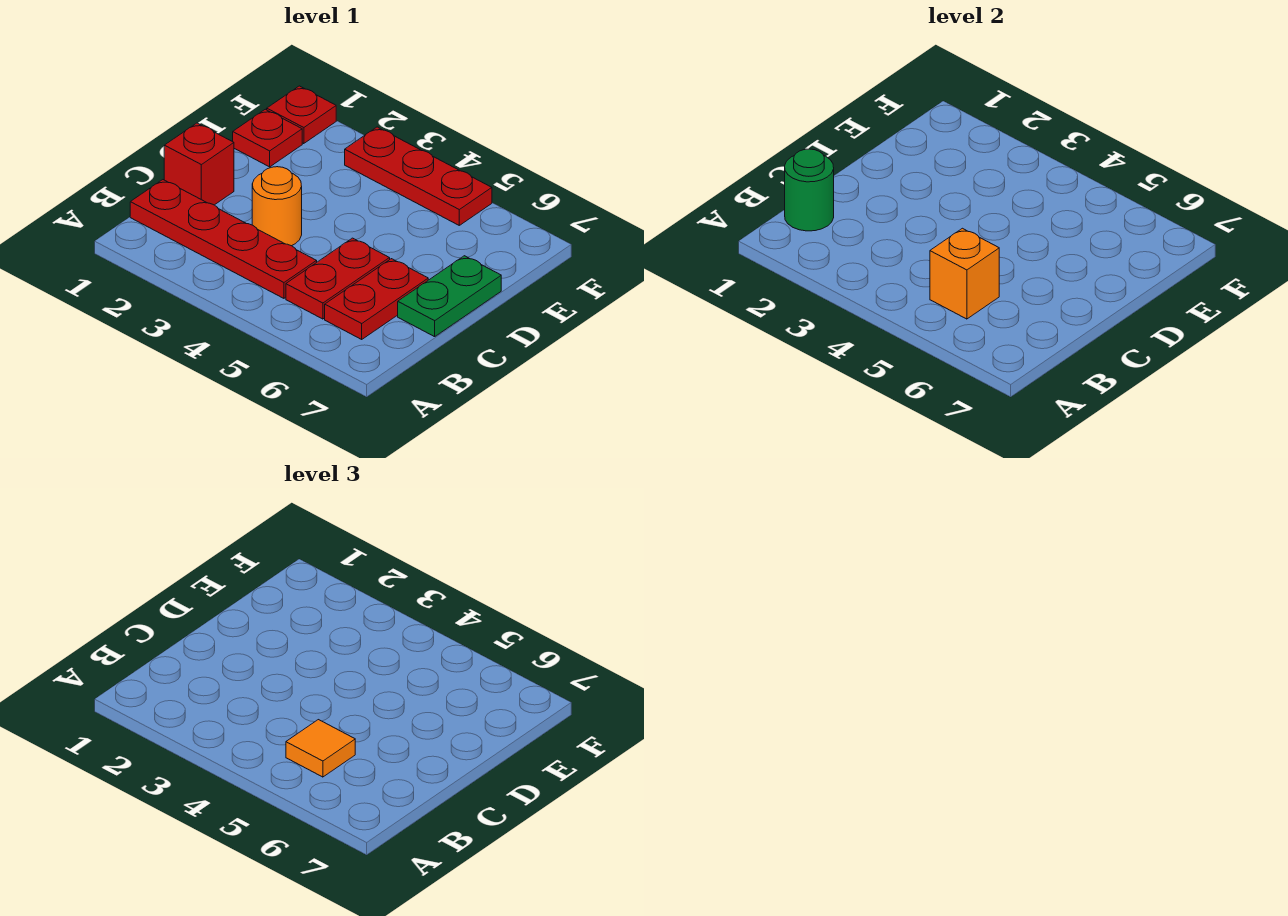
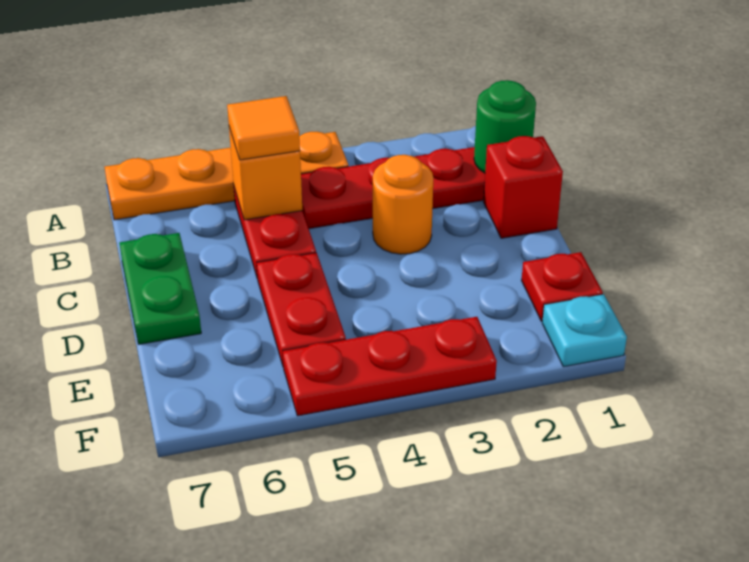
none -> orange 1x4 plate [105,132,348,220]
red 1x2 plate [325,259,428,339] -> red 1x2 plate moved to [257,253,346,367]
red 1x1 plate [267,86,336,144] -> cyan 1x1 plate [542,294,627,367]

